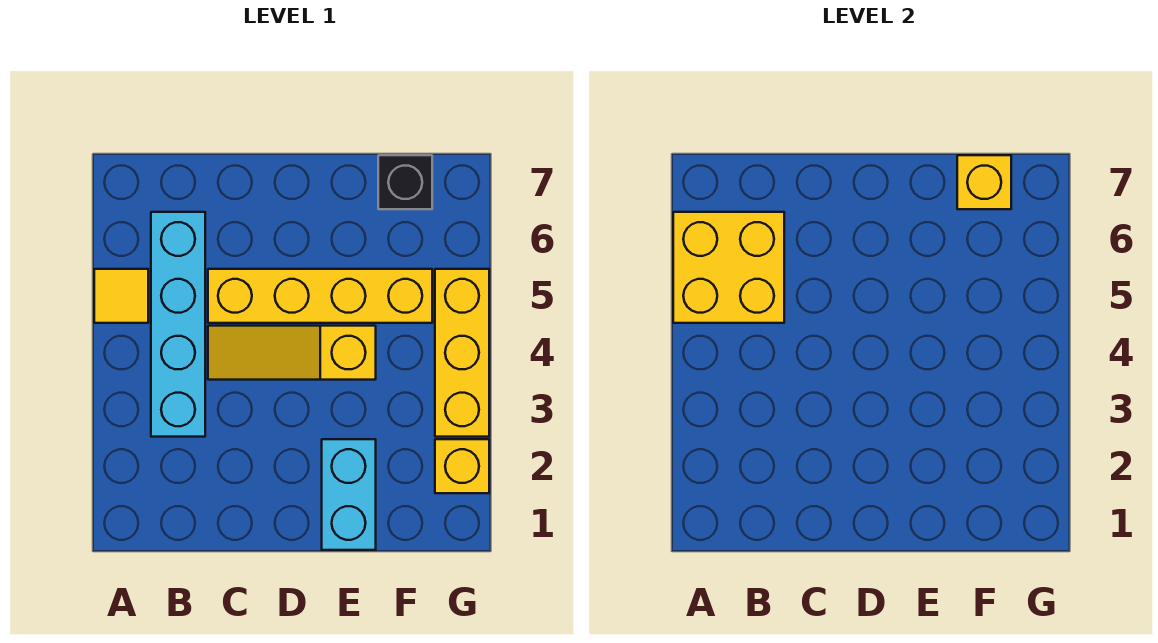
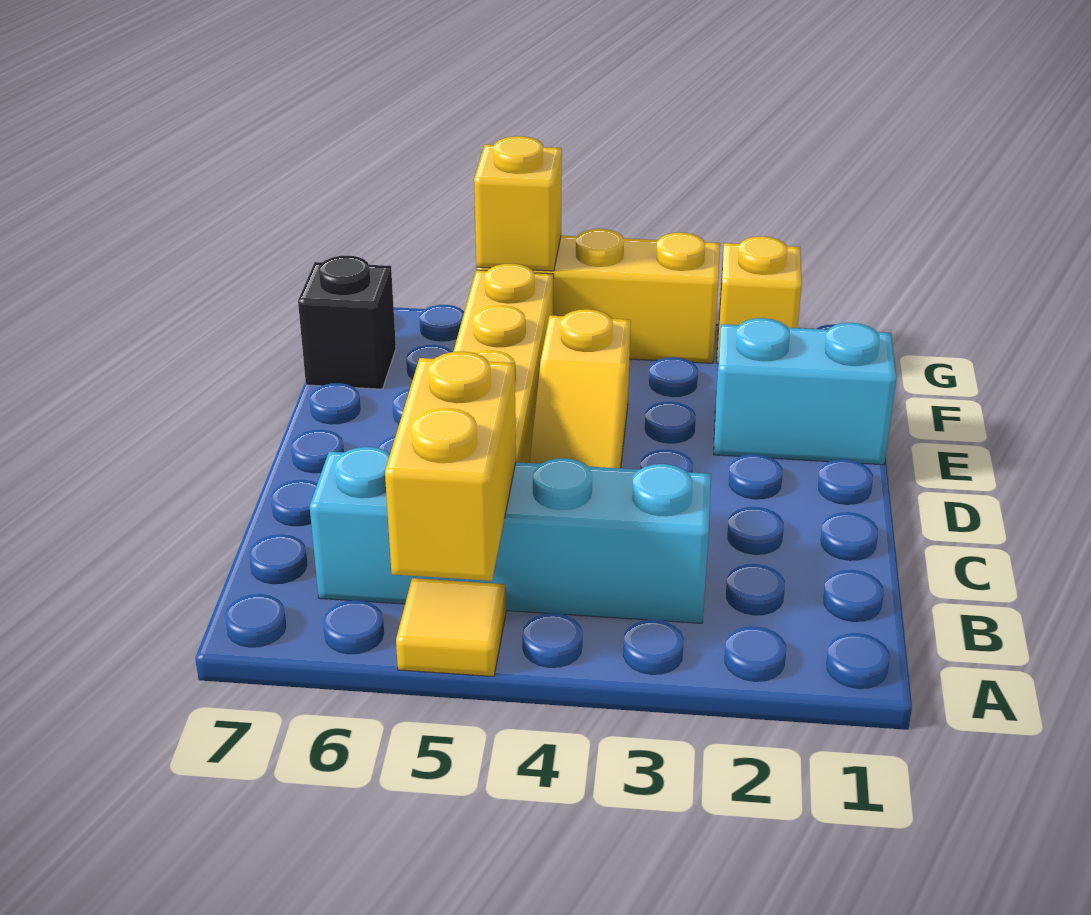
yellow 2x2 brick [673,212,784,323] -> yellow 1x2 brick [385,351,516,581]
yellow 1x1 brick [957,155,1011,209] -> yellow 1x1 brick moved to [474,136,562,271]

